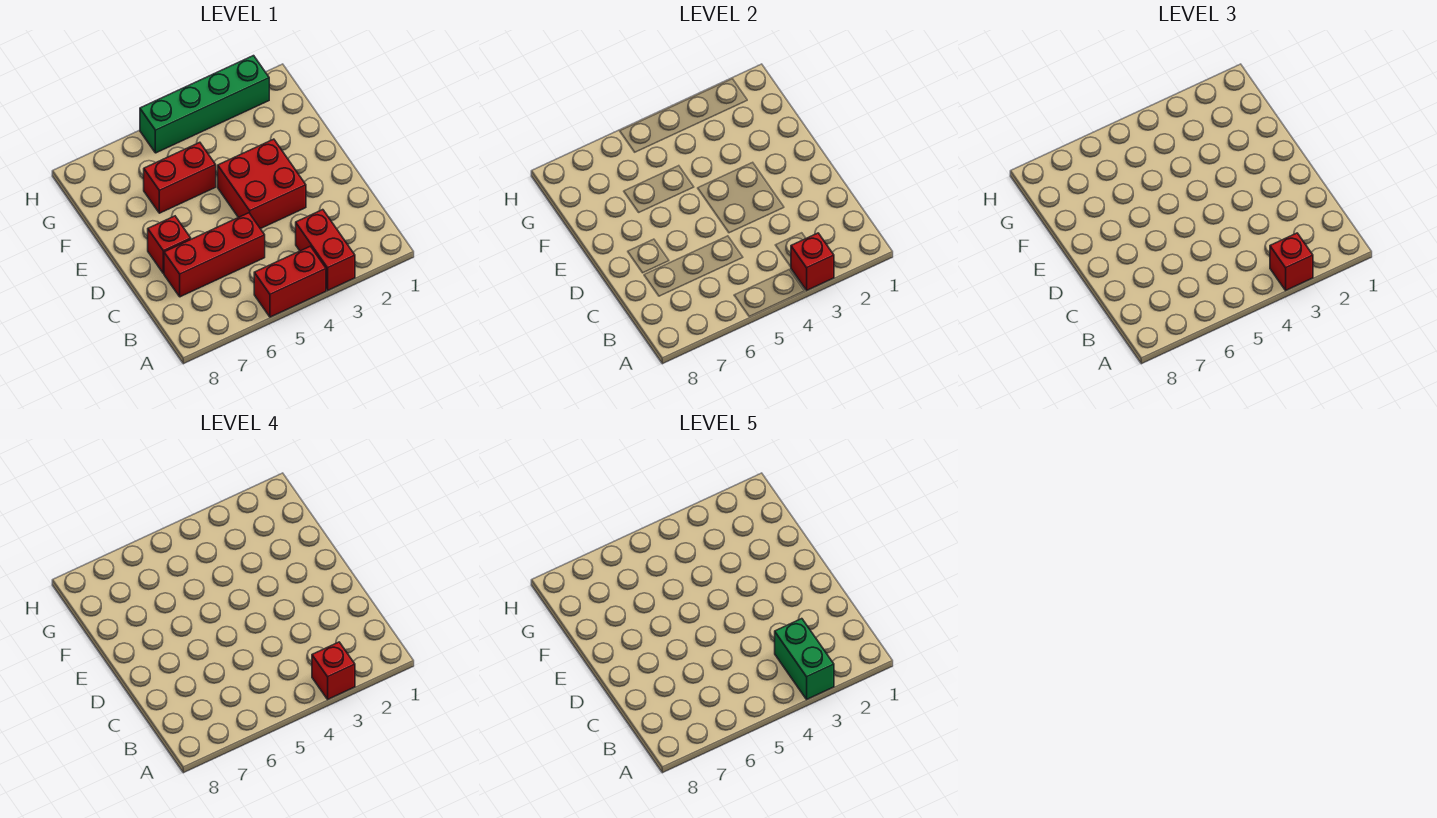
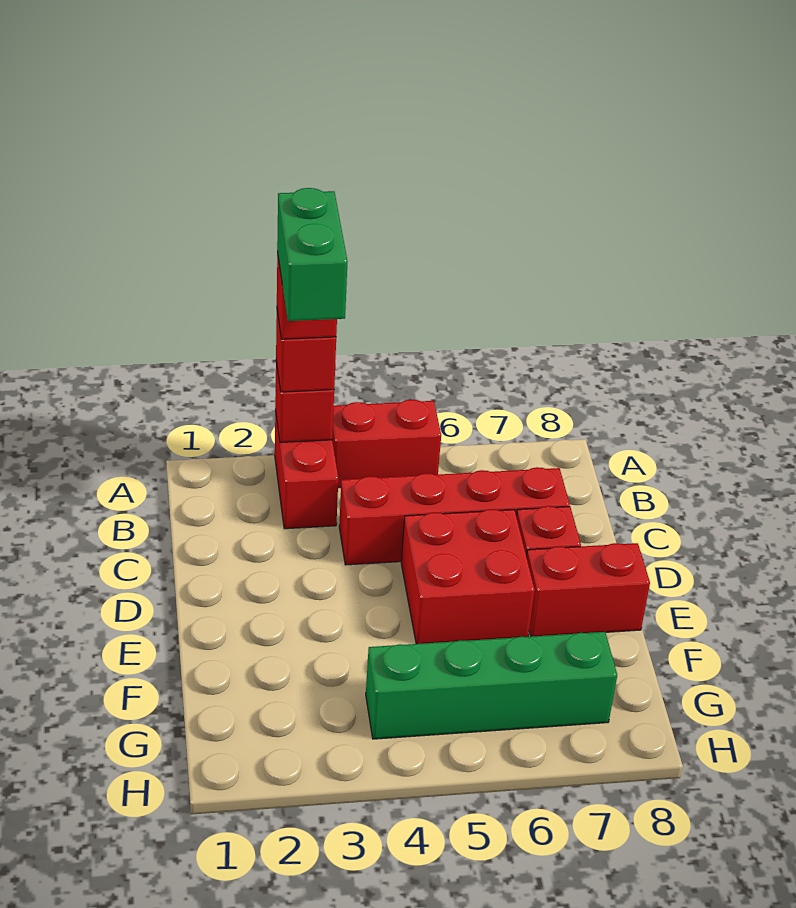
red 1x3 brick [164,213,265,297] -> red 1x4 brick [339,467,570,565]
red 2x2 brick [218,139,306,229] -> red 2x2 brick moved to [401,509,535,644]
red 1x2 brick [144,142,216,213] -> red 1x2 brick moved to [527,543,650,637]
green 1x4 brick [140,56,269,153] -> green 1x4 brick moved to [366,632,617,739]

